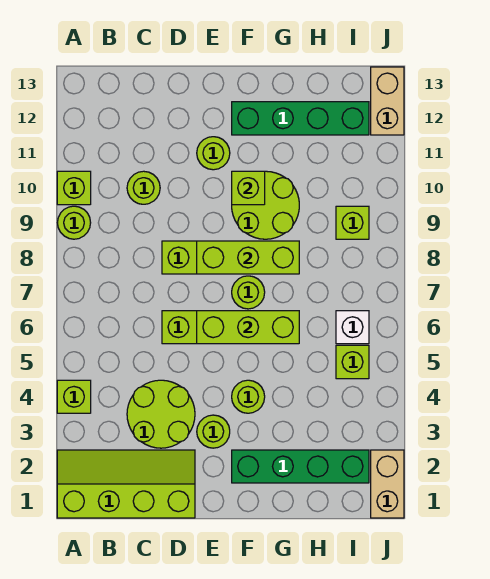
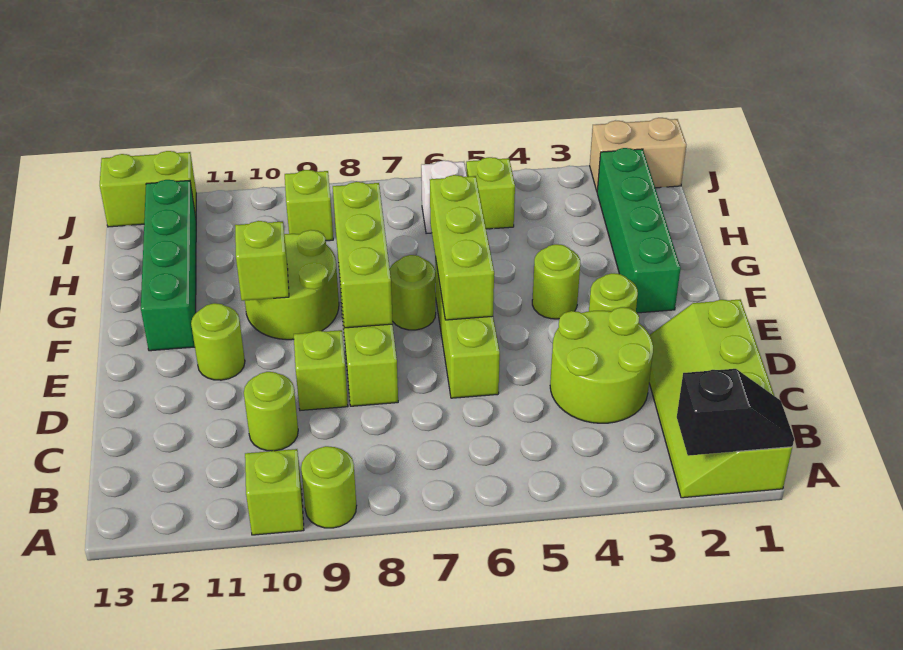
none -> black 1x2 slope [677,369,794,456]
lime 1x1 brick [57,380,91,413] -> lime 1x1 brick moved to [294,330,348,411]
tan 1x2 brick [371,67,404,135] -> lime 1x2 brick [100,151,196,227]

